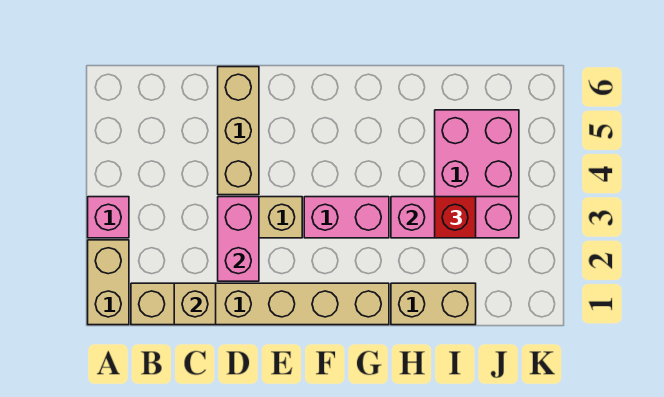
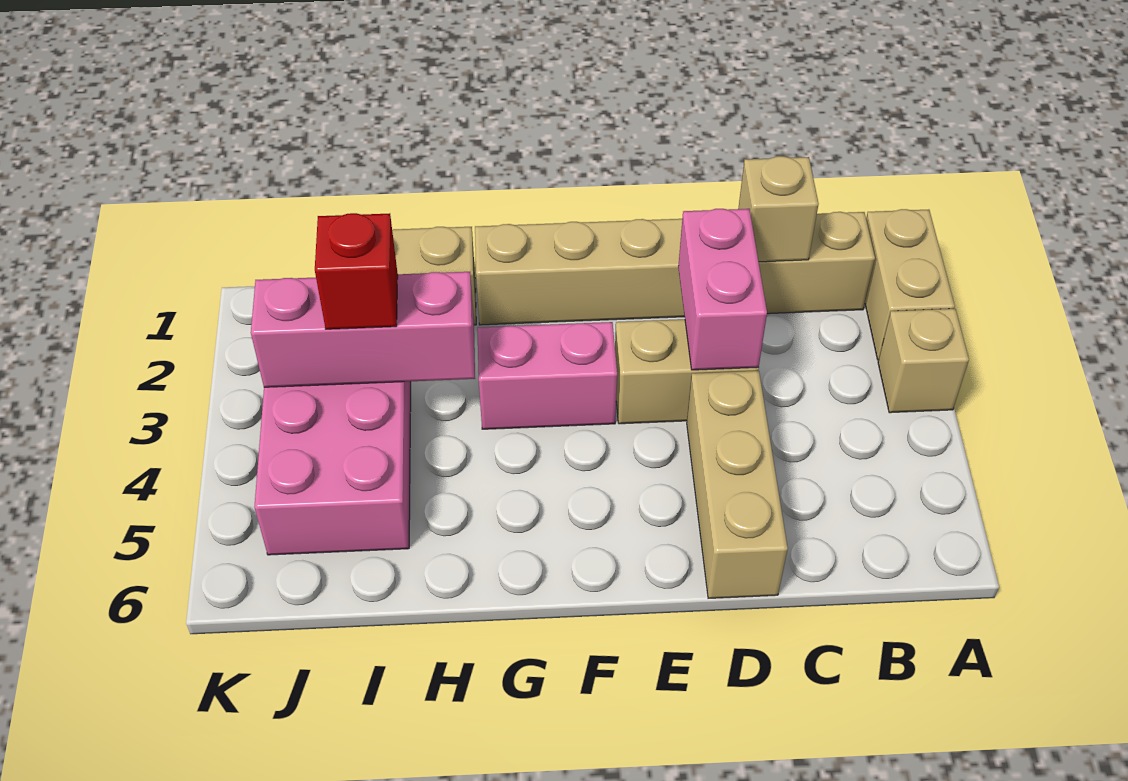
pink 1x1 brick [88,197,129,238] -> tan 1x1 brick [878,309,969,413]

